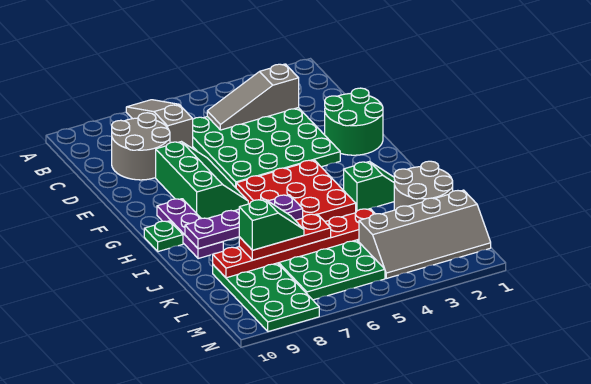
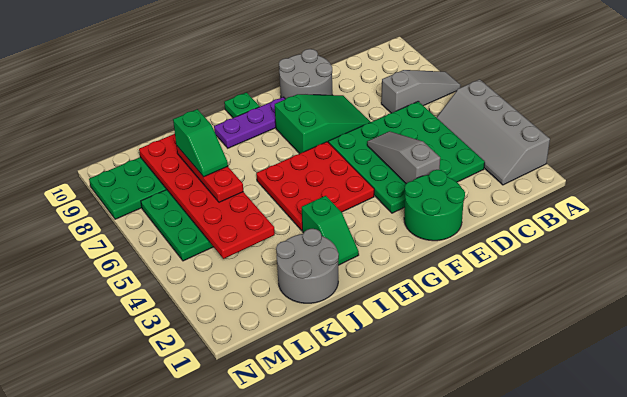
grey 1x3 slope [207,64,299,130] -> grey 1x3 slope moved to [367,131,440,184]
grey 2x2 round brick [112,113,170,180] -> grey 2x2 round brick moved to [279,49,332,99]
green 2x3 slope [156,142,248,219] -> green 2x3 slope turned to [275,94,370,154]
purple 1x4 plate [185,195,303,249] -> none
red 1x6 plate [213,209,375,278] -> red 2x6 plate [139,134,275,259]
grey 2x4 slope [359,190,491,278] -> grey 2x4 slope moved to [436,79,550,185]

